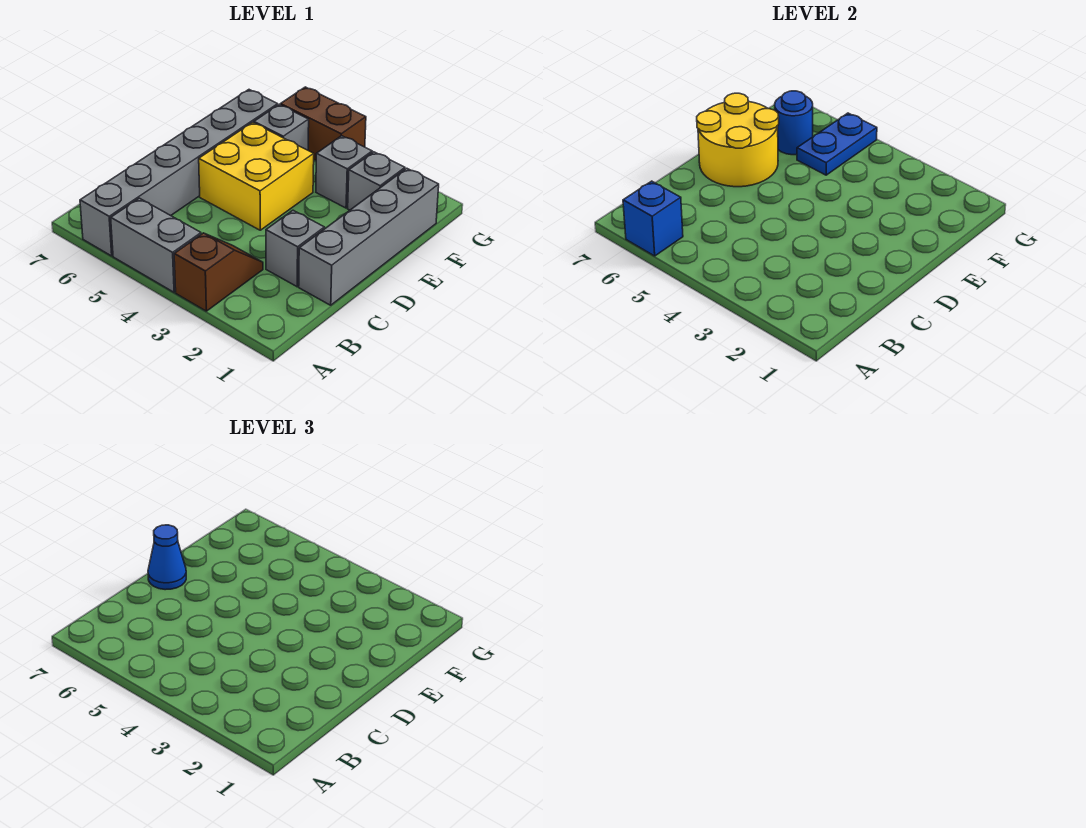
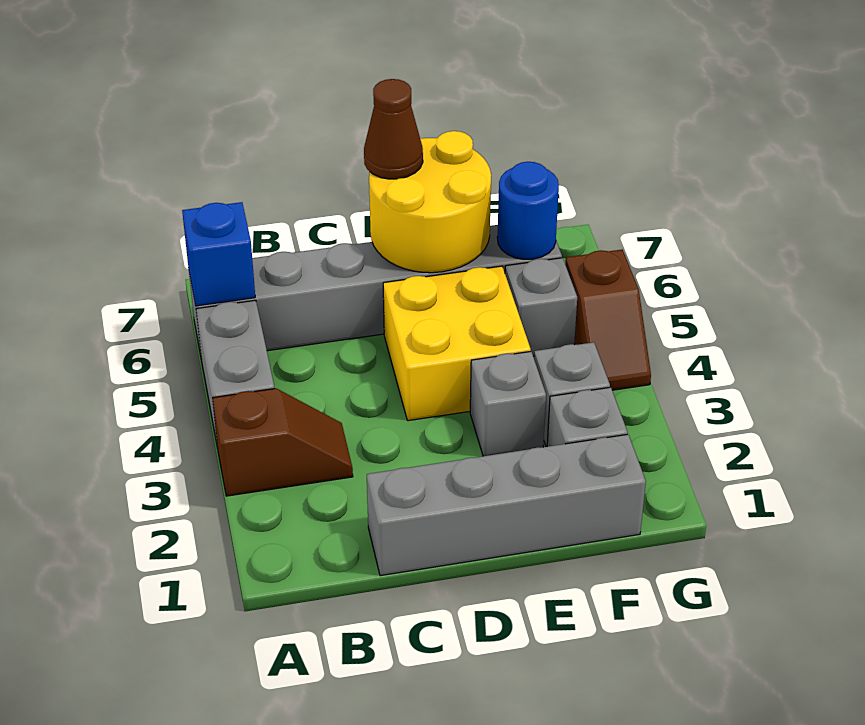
grey 1x1 brick [266,210,325,287] -> grey 1x1 brick moved to [470,352,546,456]
blue 1x1 cone [148,525,186,590] -> brown 1x1 cone [364,79,423,179]
blue 1x2 plate [797,113,877,175] -> none
brown 1x2 brick [280,87,366,160] -> brown 1x2 slope [565,250,651,390]

